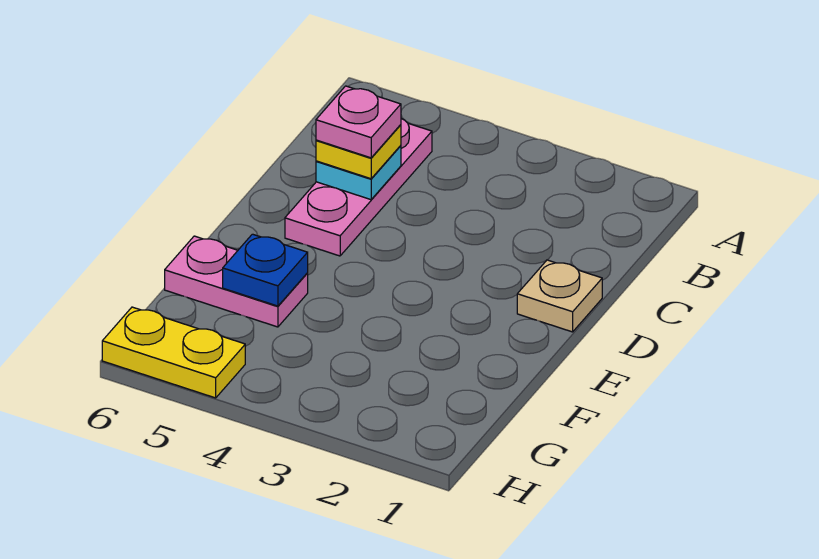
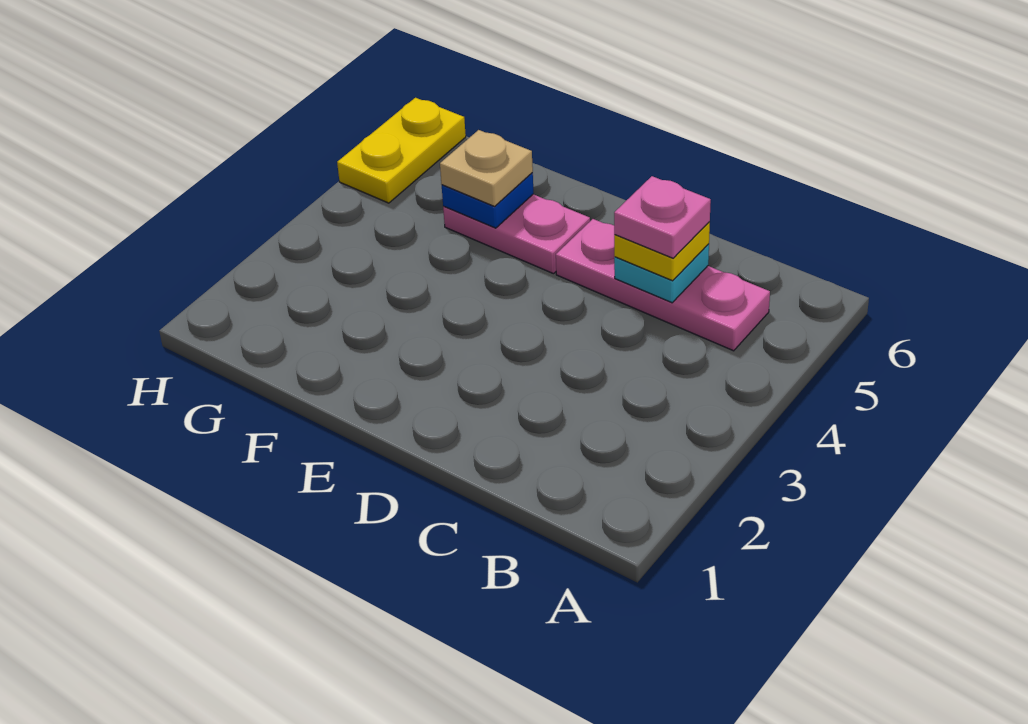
tan 1x1 plate [517,260,602,332] -> tan 1x1 plate moved to [440,130,533,206]
pink 1x2 plate [165,236,308,327] -> pink 1x2 plate turned to [443,194,590,274]

